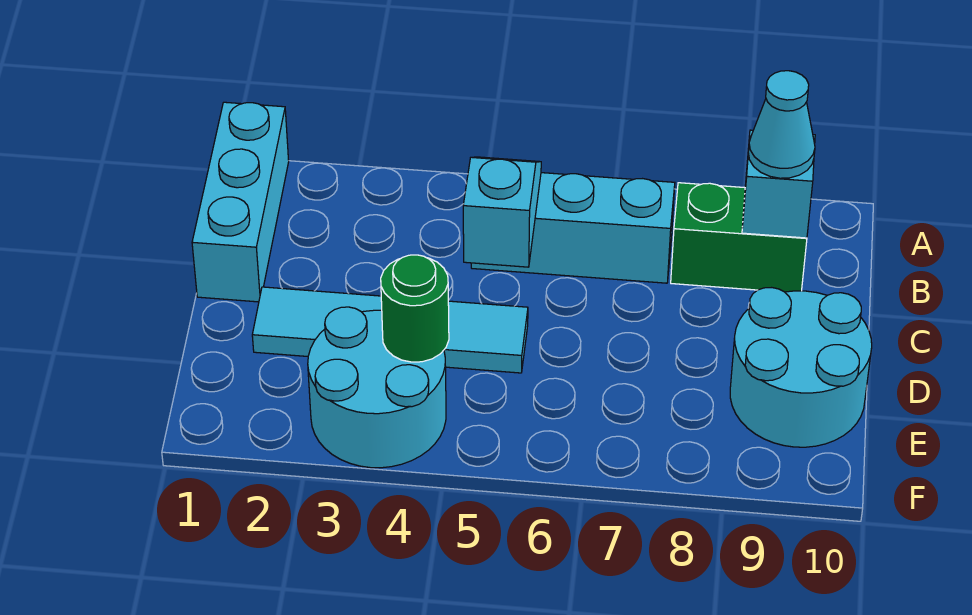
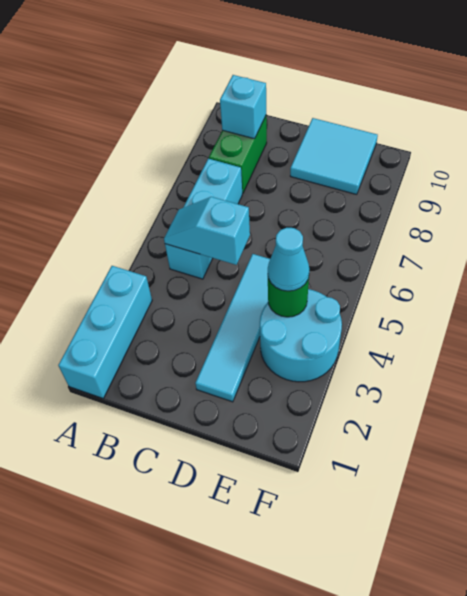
cyan 1x3 brick [192,102,289,302] -> cyan 1x3 brick turned to [58,266,152,398]
cyan 1x1 cone [748,71,815,178] -> cyan 1x1 cone moved to [268,228,309,291]
cyan 2x2 round brick [730,288,872,447] -> cyan 2x2 tile [290,118,378,194]

